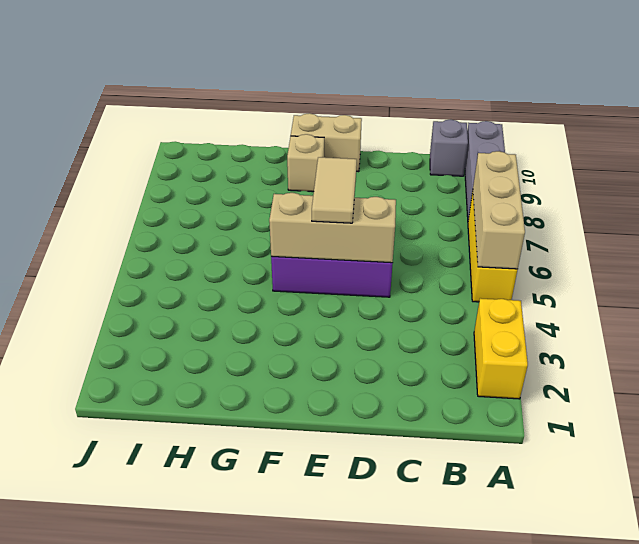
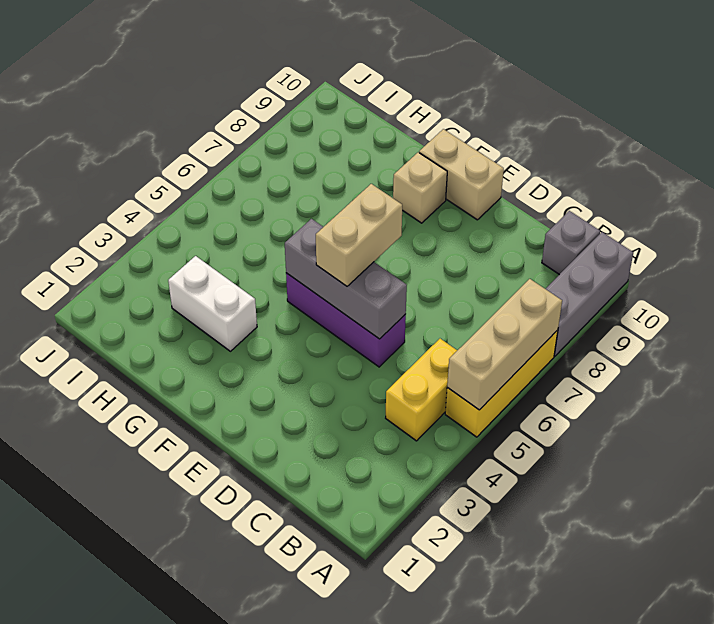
yellow 1x2 brick [474,298,528,399] -> yellow 1x2 brick moved to [386,339,457,441]
tan 1x3 brick [269,193,396,263] -> grey 1x3 brick [285,219,407,339]
tan 1x2 tile [312,157,357,223] -> tan 1x2 brick [316,184,402,286]
none -> white 1x2 brick [168,256,257,351]

